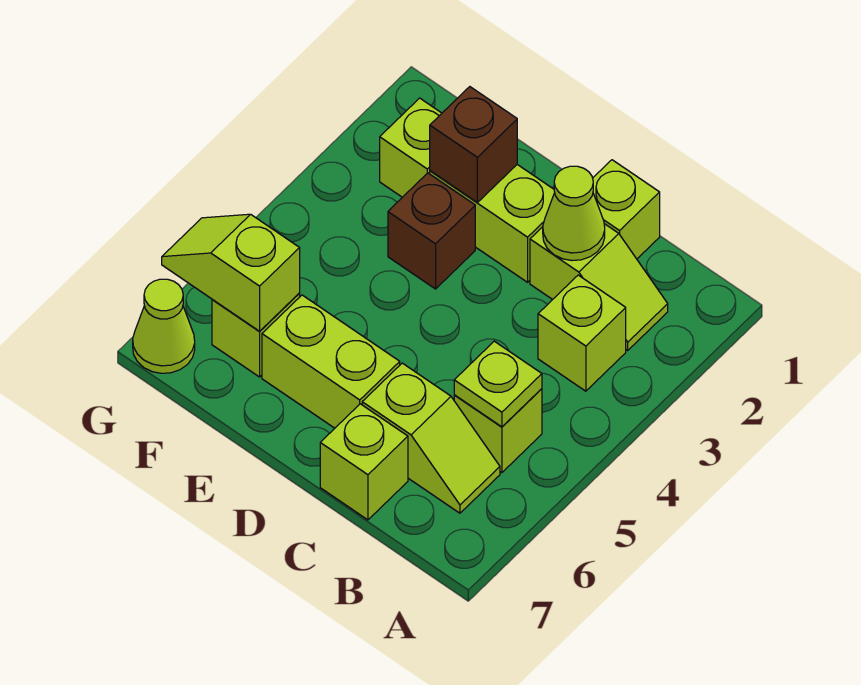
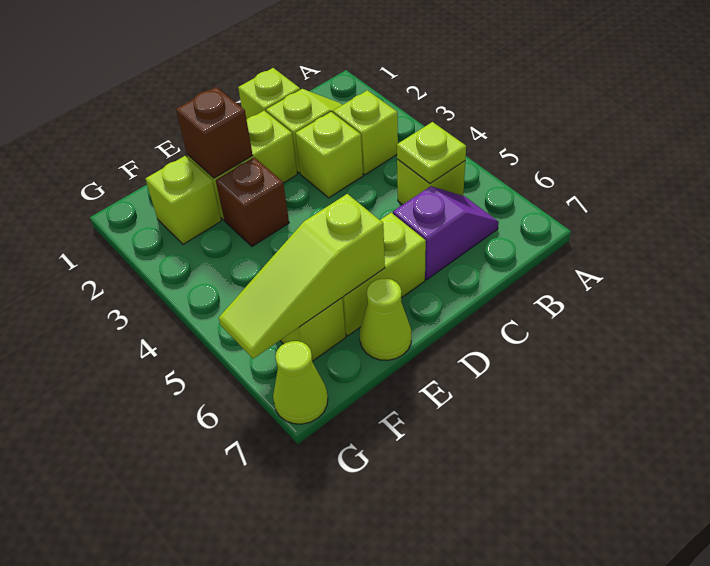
lime 1x2 slope [362,363,500,513] -> purple 1x2 slope [393,186,499,280]
lime 1x1 cone [543,166,605,261] -> lime 1x1 cone moved to [360,279,411,360]
lime 1x1 brick [320,404,408,520] -> lime 1x1 brick moved to [295,112,363,198]
lime 1x2 slope [162,214,300,331] -> lime 1x3 slope [219,194,385,359]

